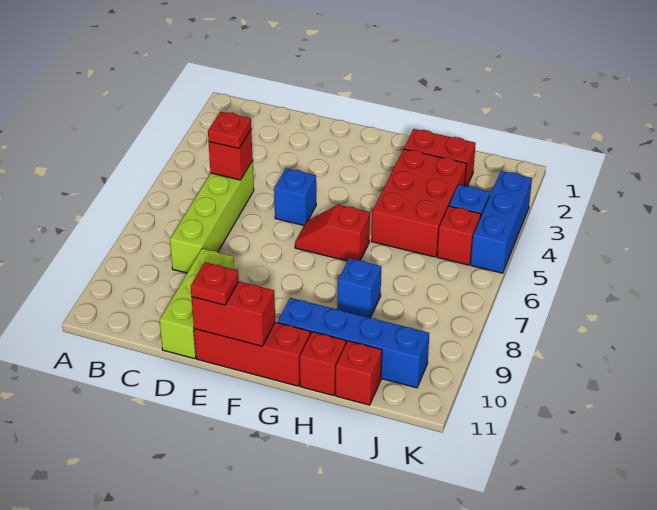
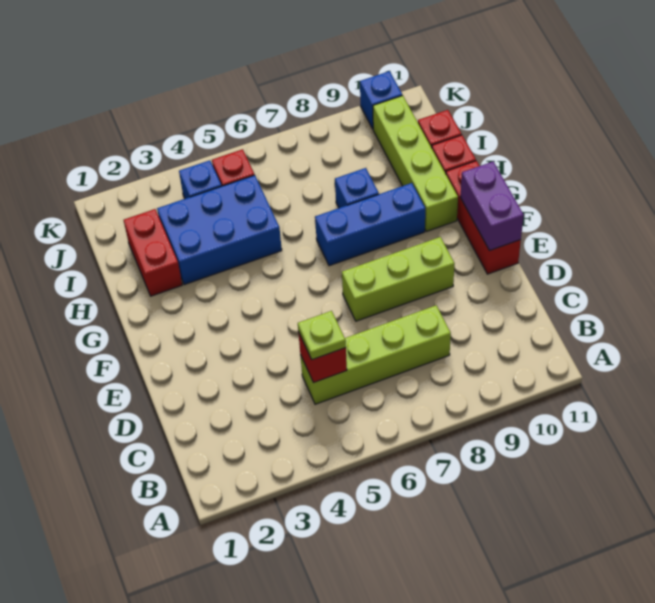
red 1x1 plate [208,112,251,149] -> lime 1x1 plate [298,311,346,360]
lime 1x3 brick [160,248,234,359] -> lime 1x3 brick moved to [342,237,455,321]
blue 1x1 brick [274,168,316,225] -> blue 1x1 brick moved to [360,71,402,129]
red 1x2 brick [191,282,275,346] -> purple 1x2 brick [460,162,524,251]
red 1x1 plate [191,262,239,305] -> none
red 1x2 slope [295,205,370,261] -> none
blue 1x4 brick [278,298,429,388] -> lime 1x4 brick [373,96,458,231]
red 2x3 brick [371,149,466,257] -> blue 2x3 brick [157,175,282,285]
blue 1x3 brick [471,171,532,273] -> blue 1x3 brick moved to [315,183,425,266]

